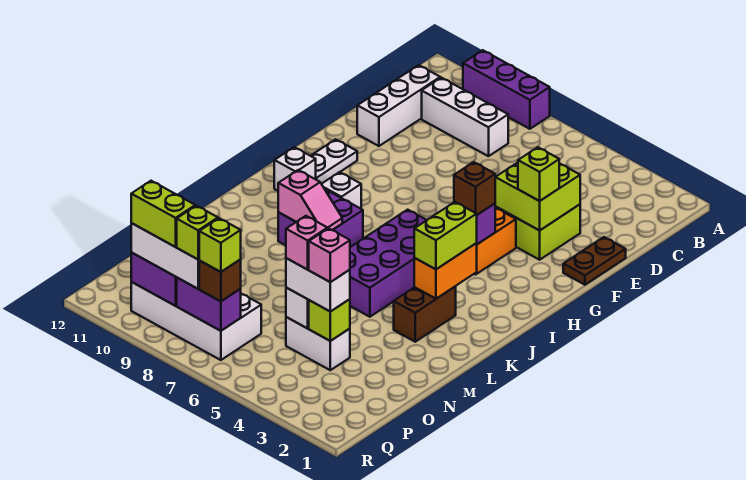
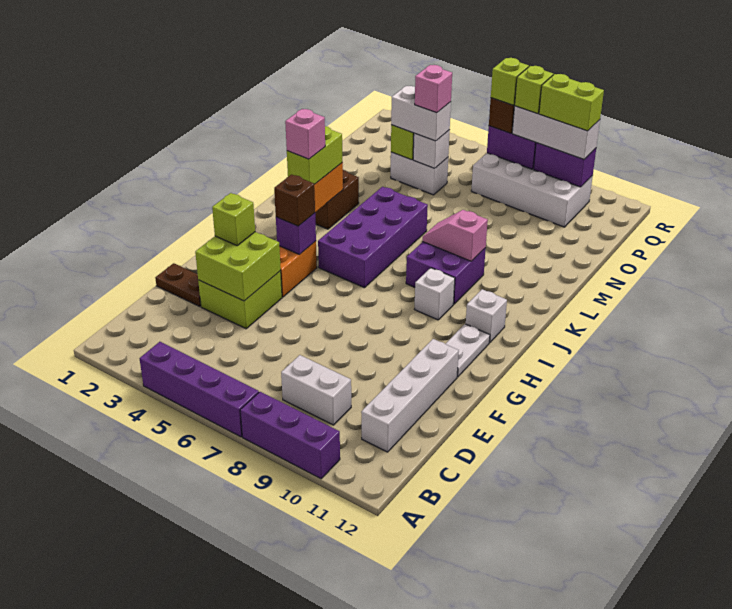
none -> purple 1x4 brick [140,342,259,437]
white 1x3 brick [422,78,508,156] -> white 1x2 brick [281,355,351,425]
white 1x3 brick [357,65,440,146] -> white 1x4 brick [361,339,459,452]
brown 1x2 plate [563,237,626,285] -> brown 1x2 plate turned to [155,263,201,307]
pink 1x1 brick [309,228,350,282] -> pink 1x1 brick moved to [285,109,325,159]

